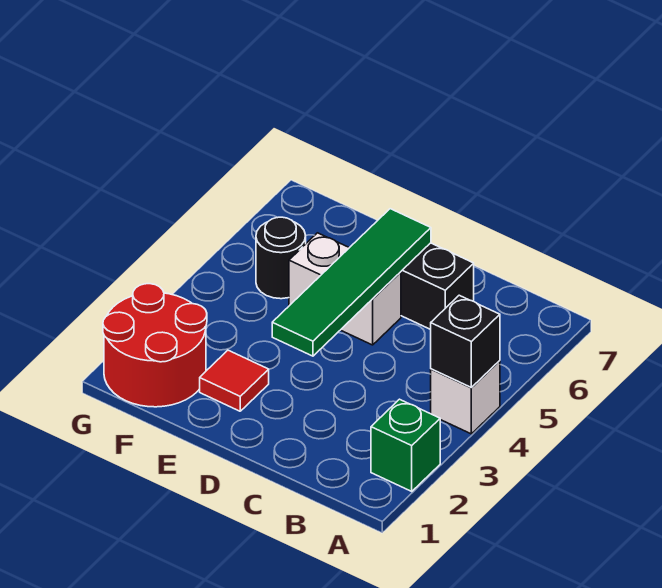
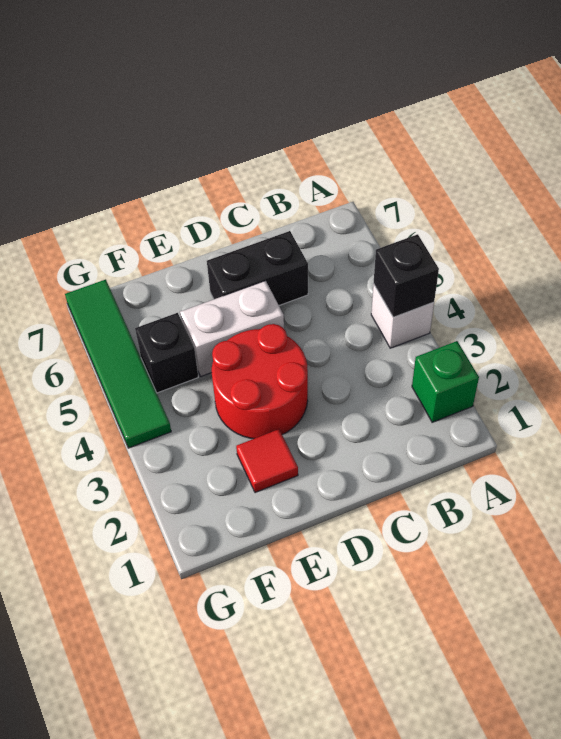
green 1x4 tile [272,209,431,356] -> green 1x4 tile moved to [65,279,171,448]
red 2x2 round brick [103,284,207,407] -> red 2x2 round brick moved to [212,324,308,439]
black 1x1 round brick [256,217,306,299] -> black 1x1 brick [135,313,198,393]

